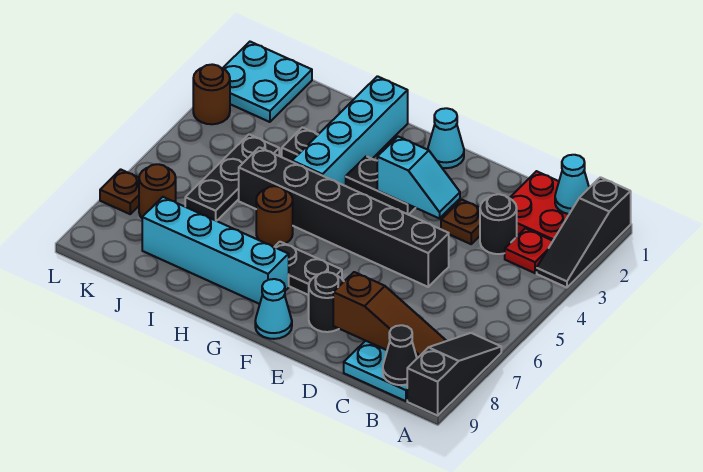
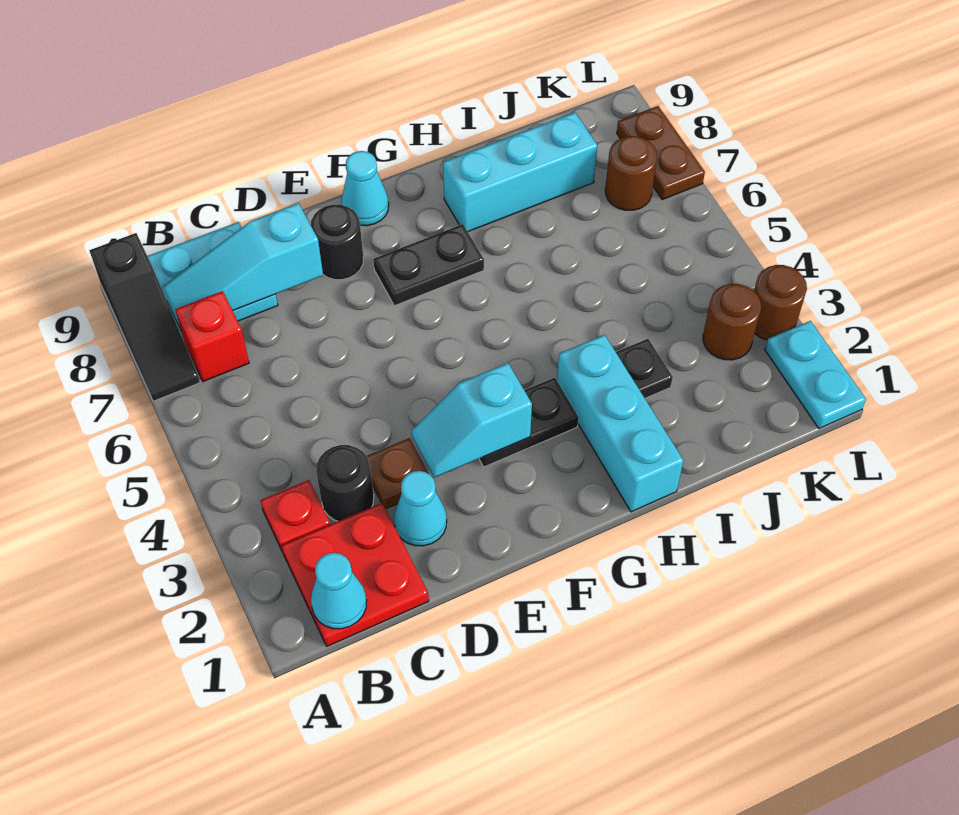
black 1x3 slope [537,177,631,288] -> none
none -> red 1x1 brick [175,291,249,381]
brown 1x3 slope [333,272,446,358] -> cyan 1x3 slope [162,203,323,330]
black 1x1 cone [383,325,417,385] -> none
black 1x6 brick [239,147,449,287] -> none
cyan 1x1 cone [428,108,464,168] -> cyan 1x1 cone moved to [394,471,447,546]
cyan 1x4 brick [142,197,289,304] -> cyan 1x3 brick [443,112,597,232]
cyan 1x4 brick [292,76,408,186] -> cyan 1x3 brick [557,335,683,512]
brown 1x1 round brick [256,186,293,246] -> brown 1x1 round brick moved to [703,284,761,360]
black 1x3 plate [185,134,279,221] -> none
cyan 2x2 plate [223,42,312,122] -> cyan 1x2 plate [765,321,866,428]
brown 1x1 plate [100,169,139,214] -> brown 1x2 plate [617,106,705,200]

